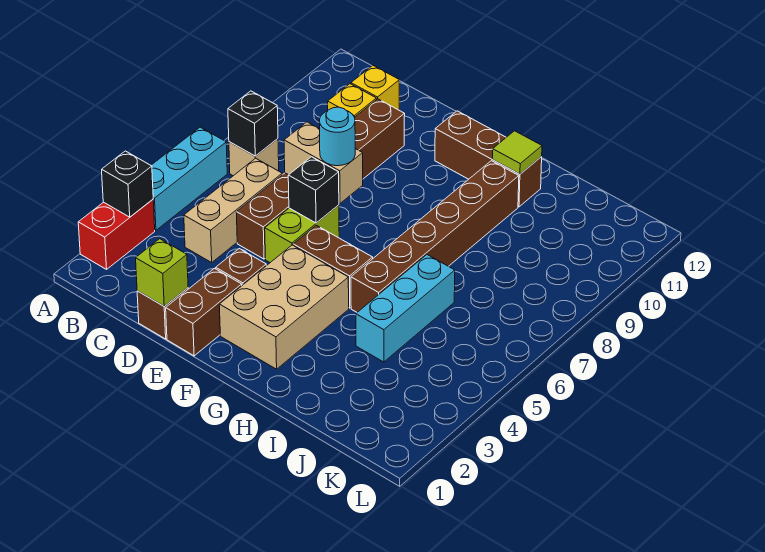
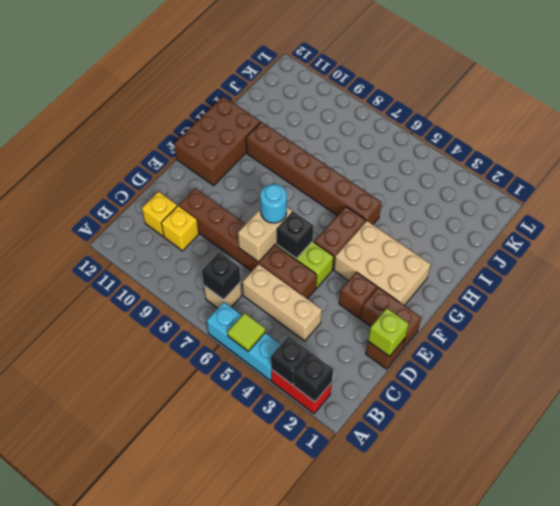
none -> black 1x1 brick [294,353,333,402]
brown 1x3 brick [435,111,542,207] -> brown 2x3 brick [175,96,260,185]
lime 1x1 tile [492,131,542,174] -> lime 1x1 tile moved to [227,313,265,352]
cyan 1x3 brick [356,255,455,362] -> none

